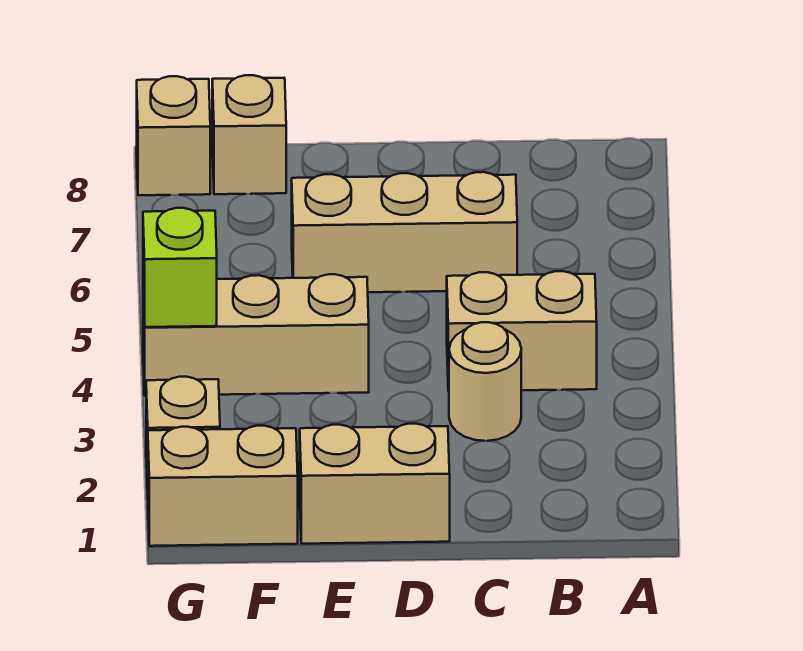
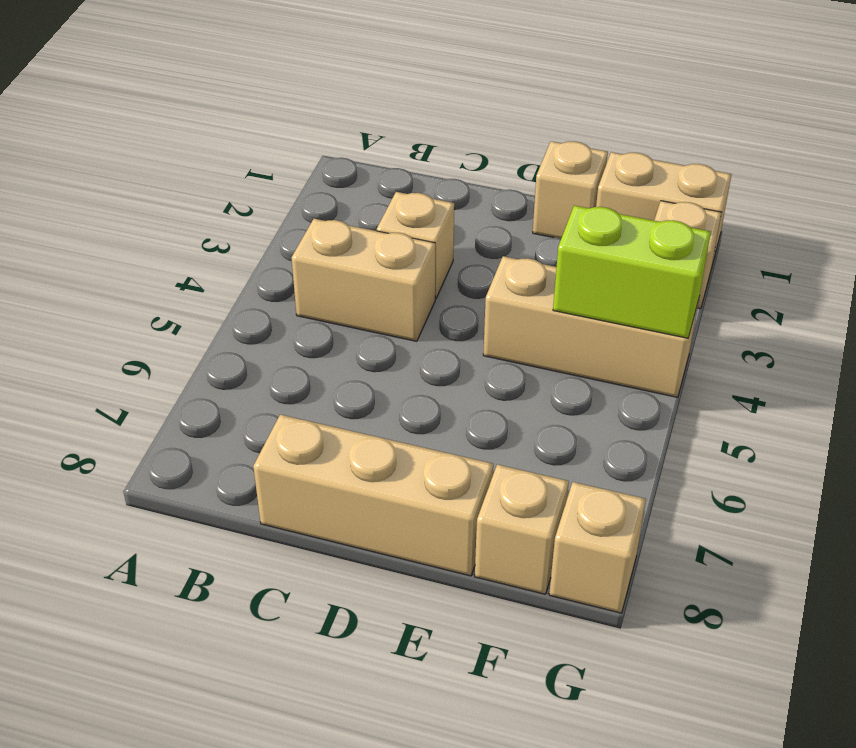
tan 1x1 round brick [449,322,521,441] -> tan 1x1 brick [377,192,454,299]
tan 1x3 brick [292,172,517,292] -> tan 1x3 brick moved to [253,415,493,576]
tan 1x2 brick [300,424,450,544] -> tan 1x1 brick [533,141,608,239]
lime 1x1 brick [143,208,217,327] -> lime 1x2 brick [553,205,711,338]

